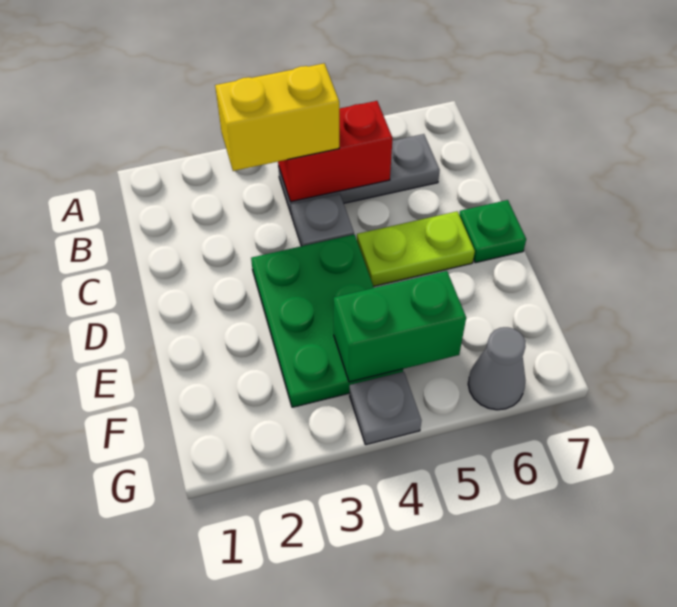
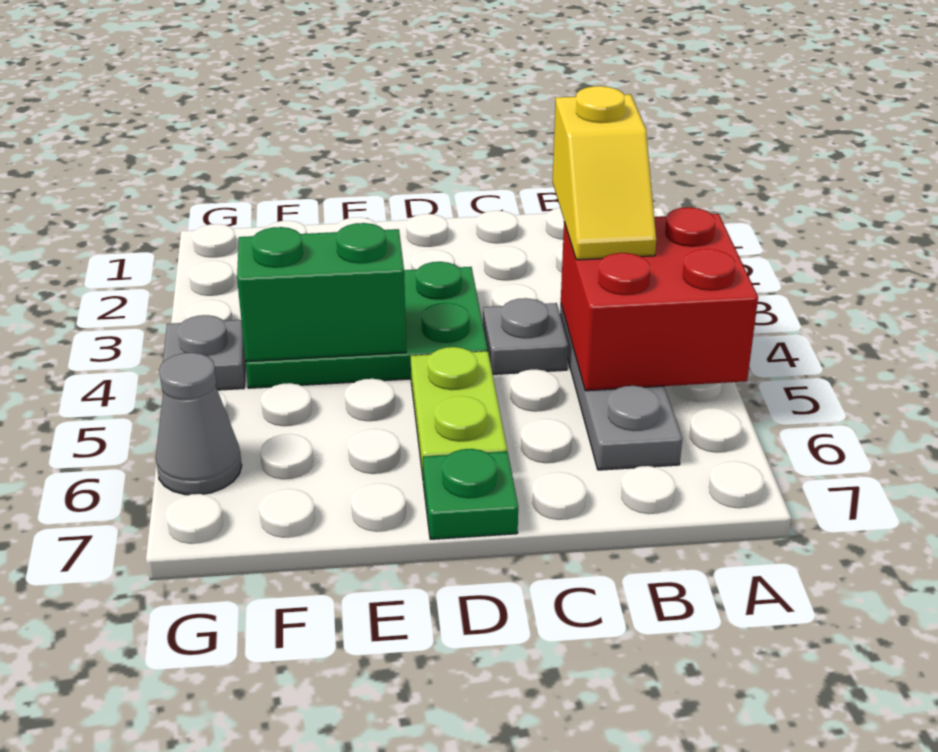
yellow 1x2 brick [215,63,339,171] -> yellow 1x2 slope [553,86,656,260]
red 1x2 brick [278,101,392,202] -> red 2x2 brick [561,207,758,391]
green 1x2 brick [334,271,466,382] -> green 1x2 brick turned to [237,223,406,361]

